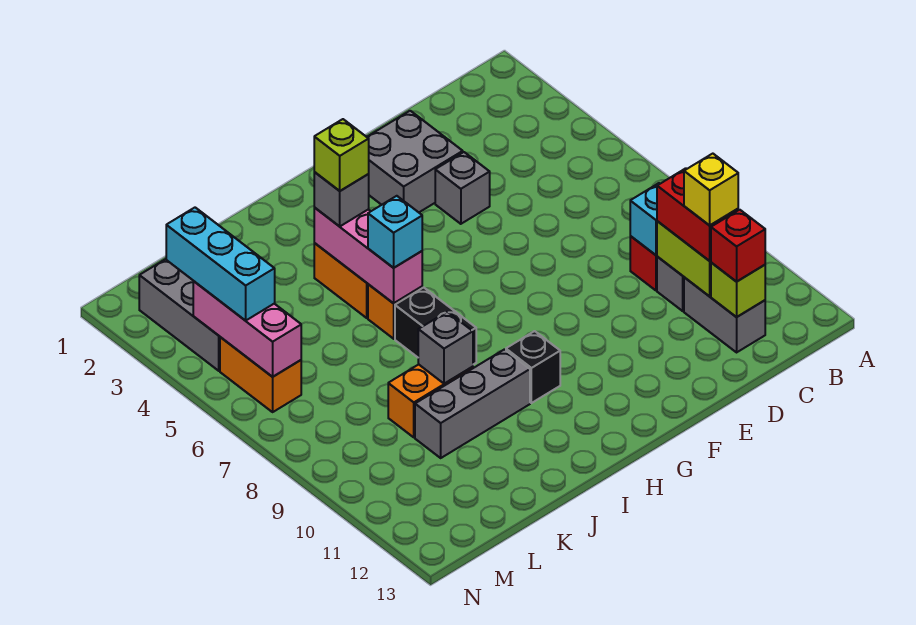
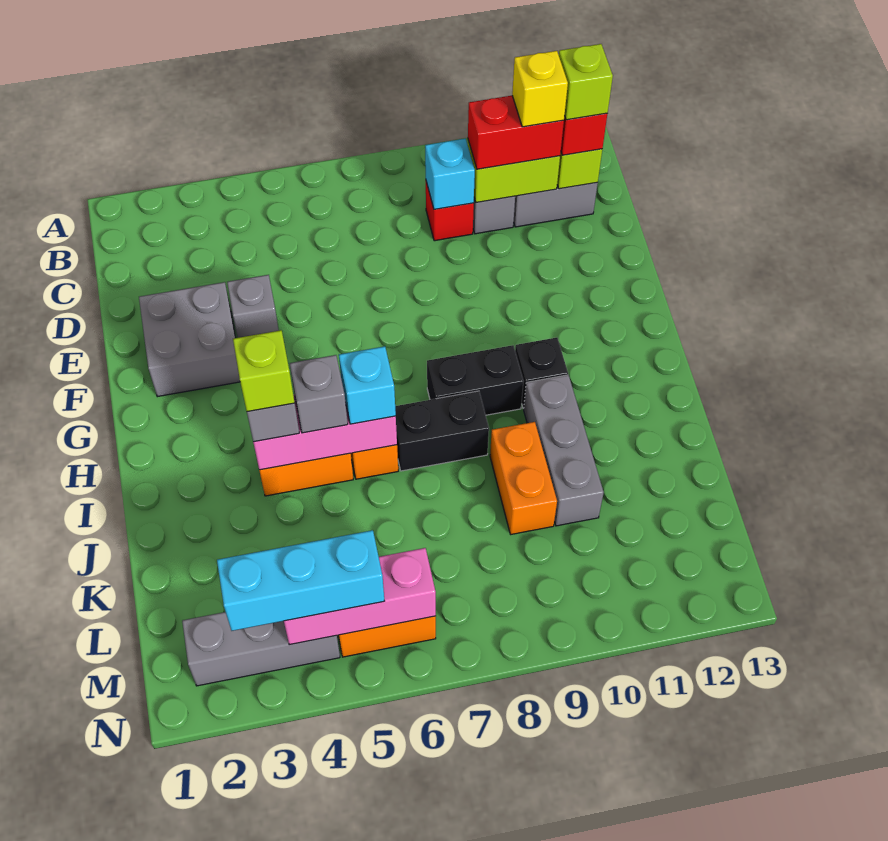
none -> lime 1x1 brick [559,44,613,120]
none -> black 1x2 brick [427,345,524,415]
grey 1x1 brick [418,312,473,384] -> grey 1x1 brick moved to [290,355,348,433]

